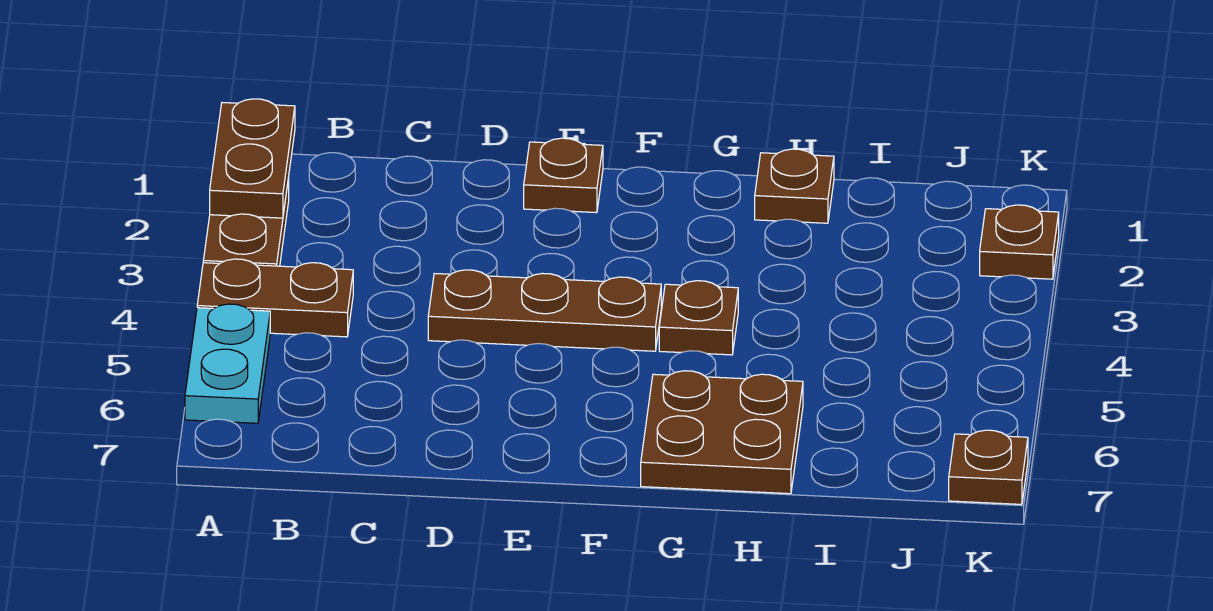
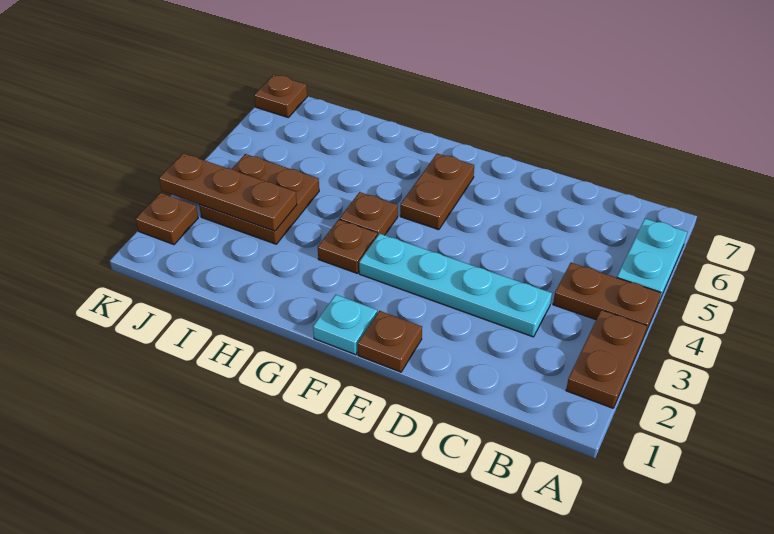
brown 1x2 plate [210,99,295,218] -> brown 1x2 plate moved to [400,154,474,230]
none -> cyan 1x4 plate [359,234,552,337]
brown 1x3 plate [428,270,661,351] -> brown 1x3 plate moved to [159,153,297,231]
none -> cyan 1x1 plate [313,295,377,355]
brown 2x2 plate [641,371,803,494] -> brown 2x2 plate moved to [199,154,319,244]
brown 1x1 plate [755,149,834,223] -> brown 1x1 plate moved to [318,220,377,273]

